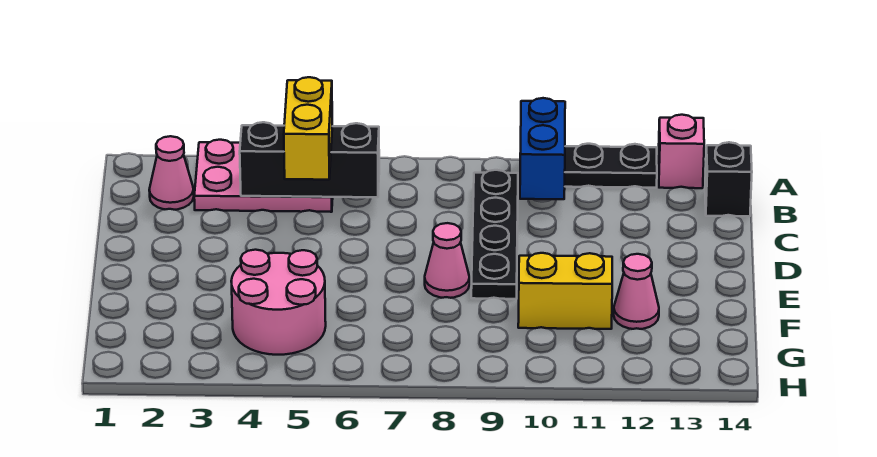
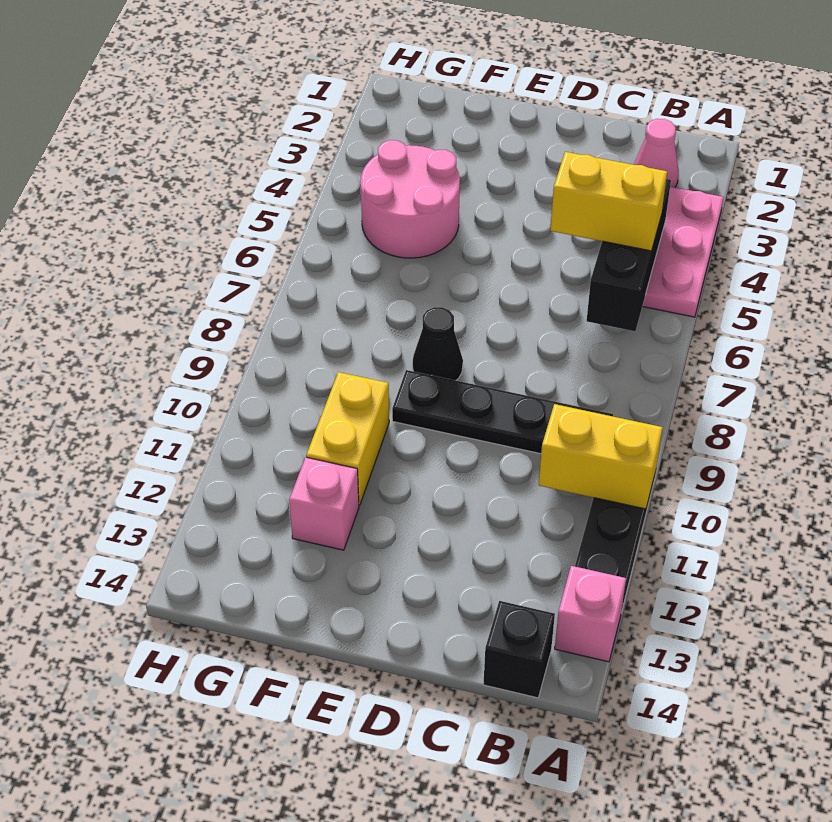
blue 1x2 brick [520,98,565,199] -> yellow 1x2 brick [539,404,663,509]
pink 1x1 cone [425,223,470,298] -> black 1x1 cone [413,307,463,380]
pink 1x1 cone [614,254,659,329] -> pink 1x1 brick [289,457,359,550]

